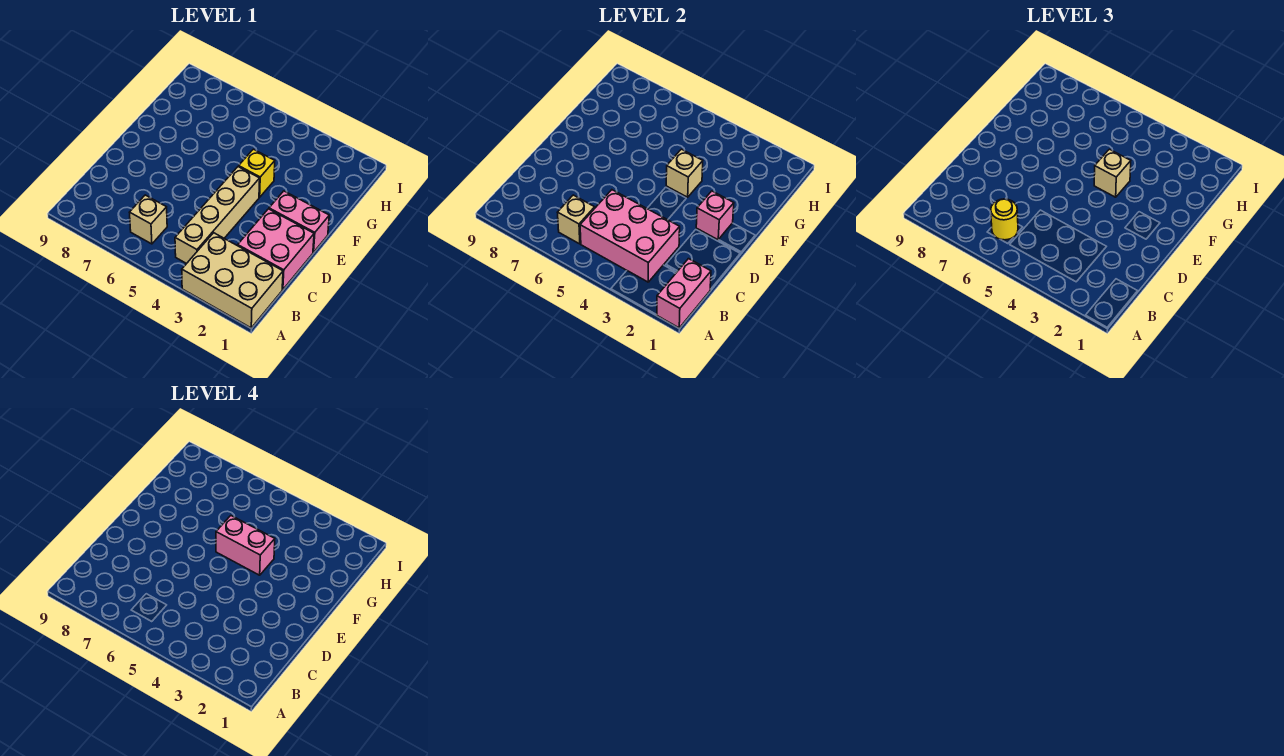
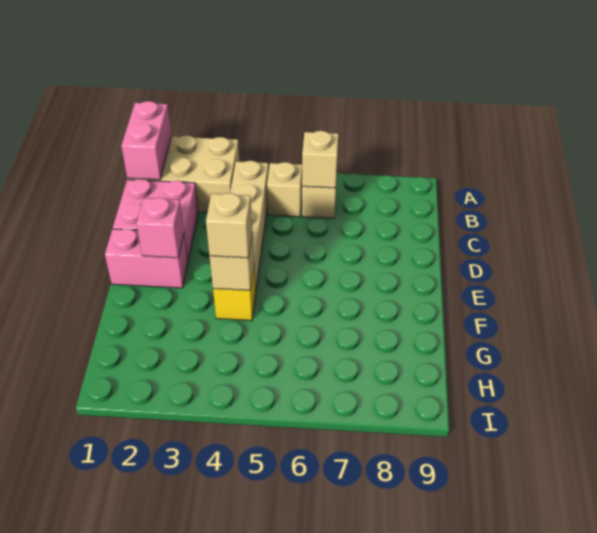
pink 2x3 brick [580,190,680,282] -> none
none -> tan 1x1 brick [267,162,302,217]
yellow 1x1 round brick [991,199,1018,240] -> none
pink 1x2 brick [216,516,275,575] -> none

